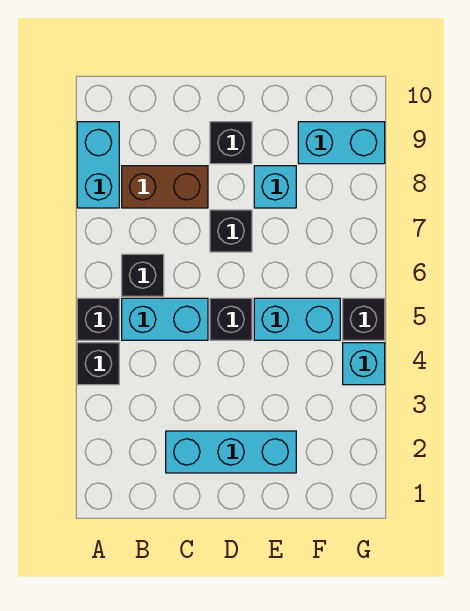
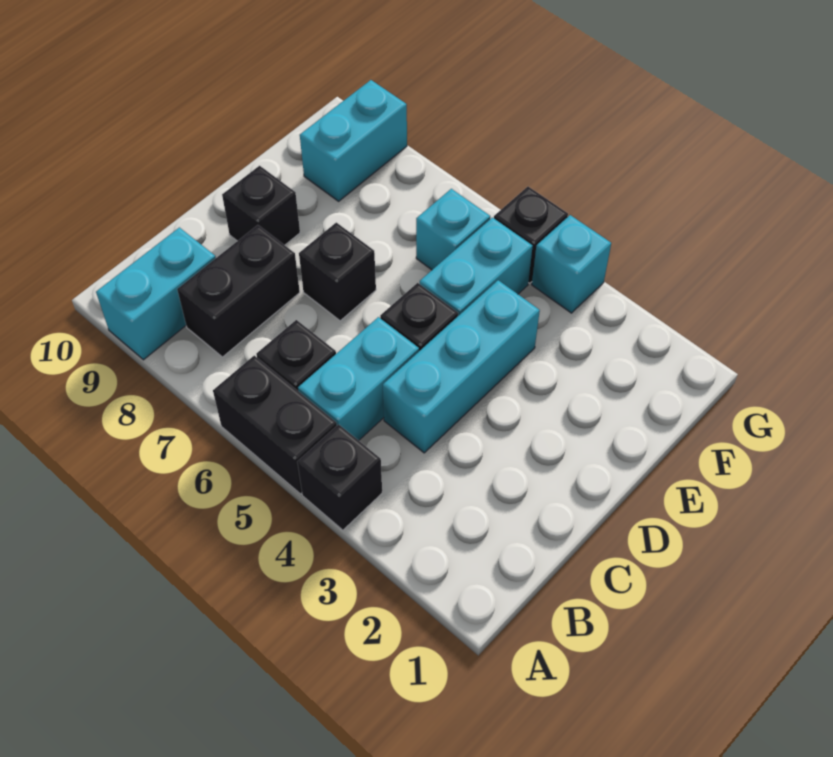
black 1x1 brick [77,298,119,340] -> black 1x2 brick [213,356,337,494]
cyan 1x2 brick [77,122,119,208] -> cyan 1x2 brick turned to [96,227,216,360]
brown 1x2 brick [122,166,208,208] -> black 1x2 brick [177,225,300,357]
cyan 1x3 brick [166,431,296,473] -> cyan 1x3 brick moved to [383,280,540,453]
cyan 1x1 brick [254,166,296,208] -> cyan 1x1 brick moved to [416,189,490,270]

